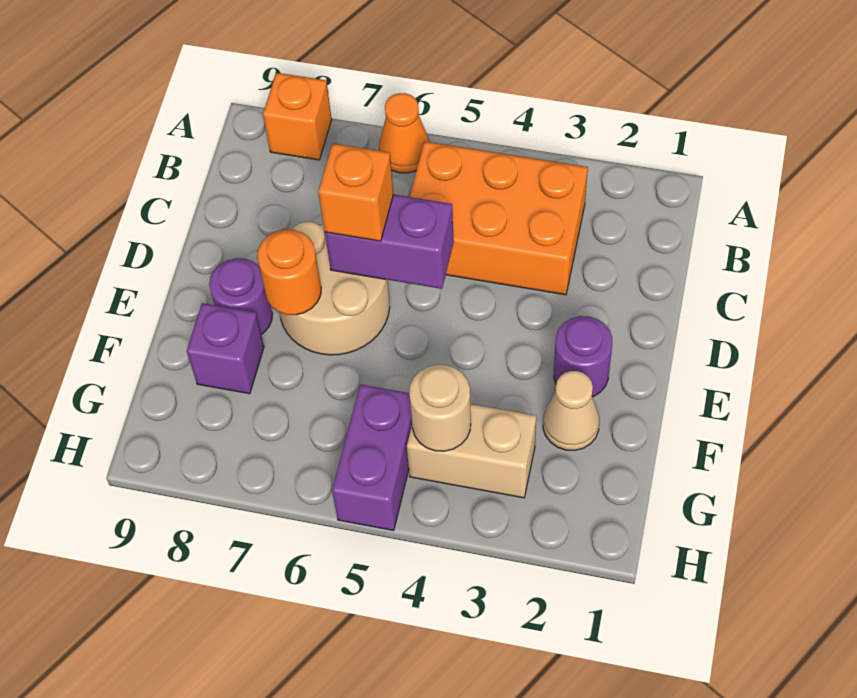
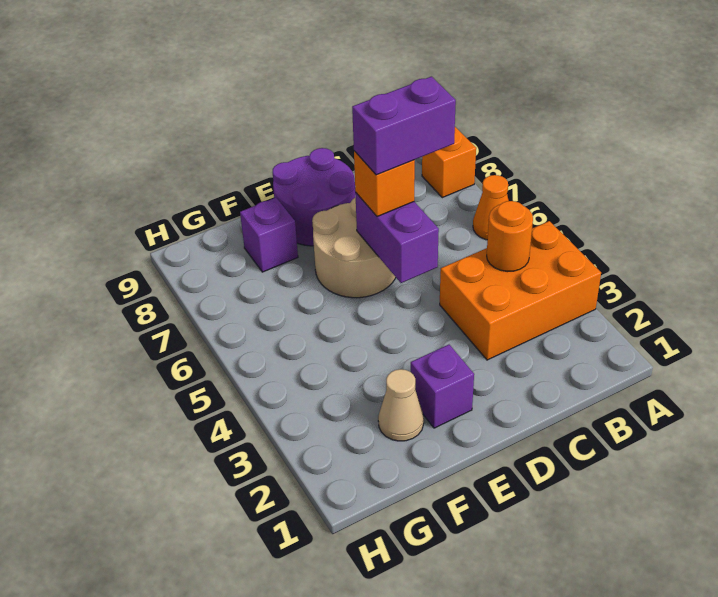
orange 2x3 brick [410,141,588,295] -> orange 2x3 brick turned to [440,221,601,360]
purple 1x1 round brick [554,316,612,397] -> purple 1x1 brick [411,345,474,428]
orange 1x1 round brick [257,230,321,315] -> orange 1x1 round brick moved to [487,201,533,272]
purple 1x1 round brick [209,258,272,334] -> purple 2x2 round brick [273,148,355,246]
tan 1x2 brick [407,404,536,498] -> none
tan 1x1 round brick [409,365,471,451] -> none
purple 1x2 brick [332,384,412,531] -> purple 1x2 brick moved to [352,77,456,175]

